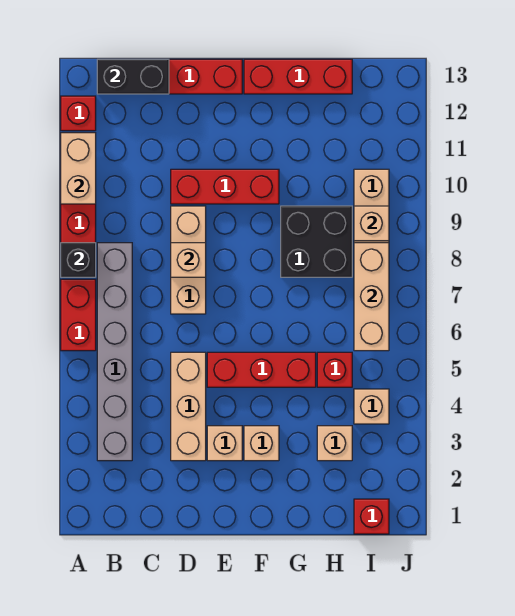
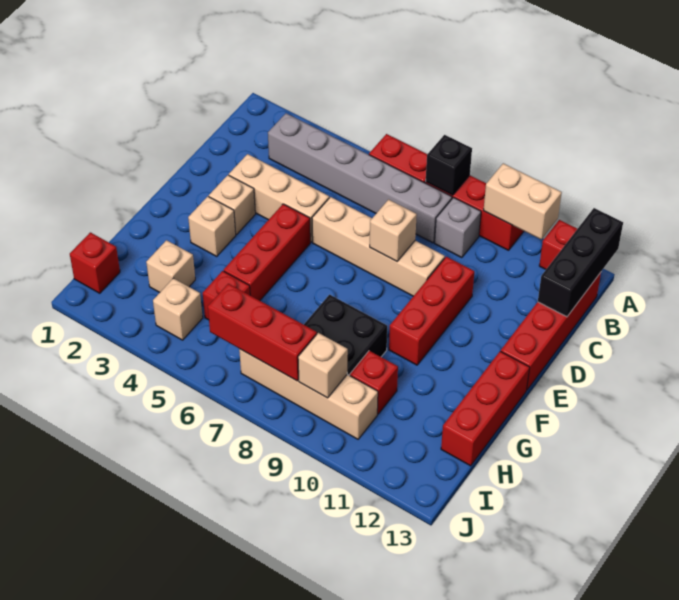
none -> grey 1x1 brick [435,198,481,258]
black 1x2 brick [97,59,169,94] -> black 1x3 brick [538,208,623,317]
tan 1x3 brick [171,206,206,314] -> tan 1x4 brick [312,197,445,296]
none -> red 1x1 brick [350,351,398,414]
tan 1x3 brick [354,243,389,351] -> red 1x3 brick [208,284,317,381]

